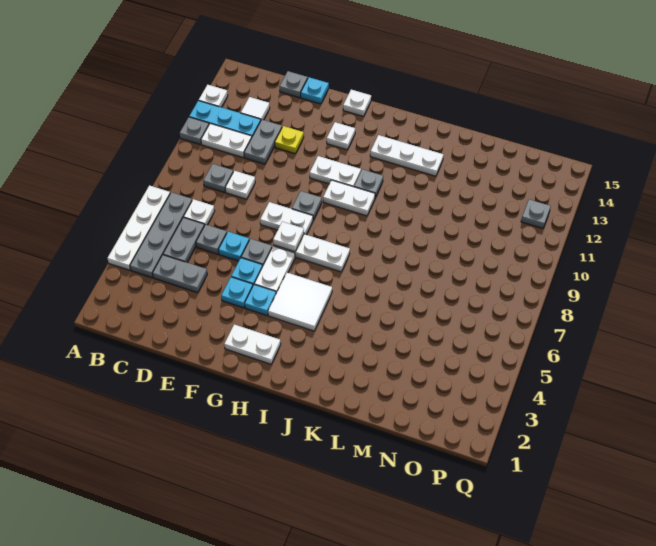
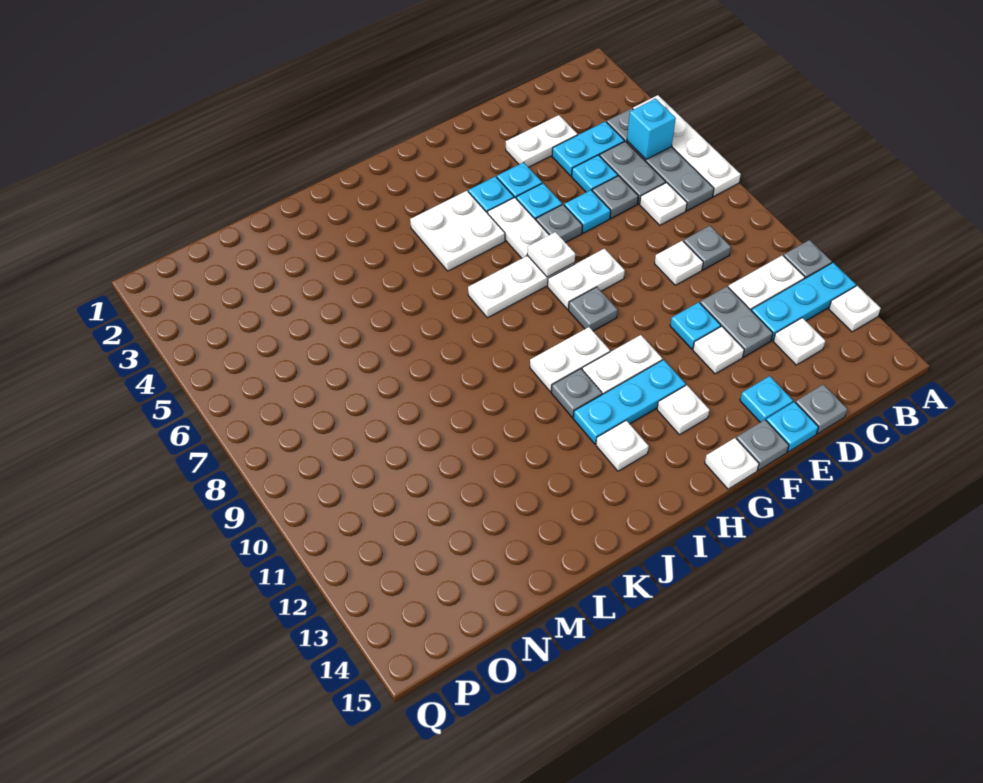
none -> cyan 1x1 brick [627,98,676,159]
grey 1x2 plate [153,255,207,293] -> cyan 1x2 plate [552,121,624,176]
white 1x1 tile [241,97,270,120] -> white 1x1 plate [773,318,825,365]
none -> cyan 1x1 plate [572,155,618,192]
none -> cyan 1x1 plate [670,302,721,349]
yellow 1x1 plate [275,126,304,154] -> white 1x1 plate [693,326,744,374]
none -> cyan 1x1 plate [740,376,793,422]
white 1x2 plate [224,324,281,364] -> white 1x2 plate moved to [506,115,578,167]
none -> cyan 1x3 plate [573,360,686,444]
white 2x2 tile [268,273,332,331] -> white 2x2 plate [410,191,505,271]
white 1x3 plate [370,135,443,176] -> white 1x1 plate [596,420,649,471]
grey 1x1 plate [521,199,551,229] -> grey 1x1 plate moved to [736,420,789,470]

